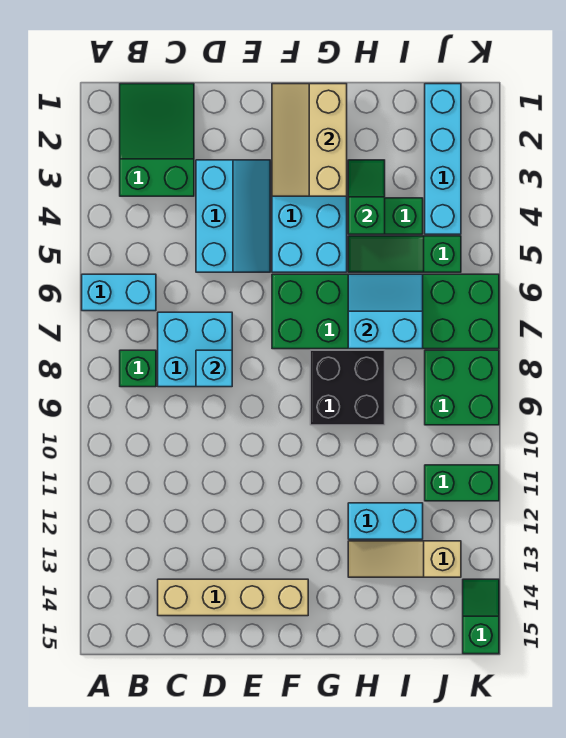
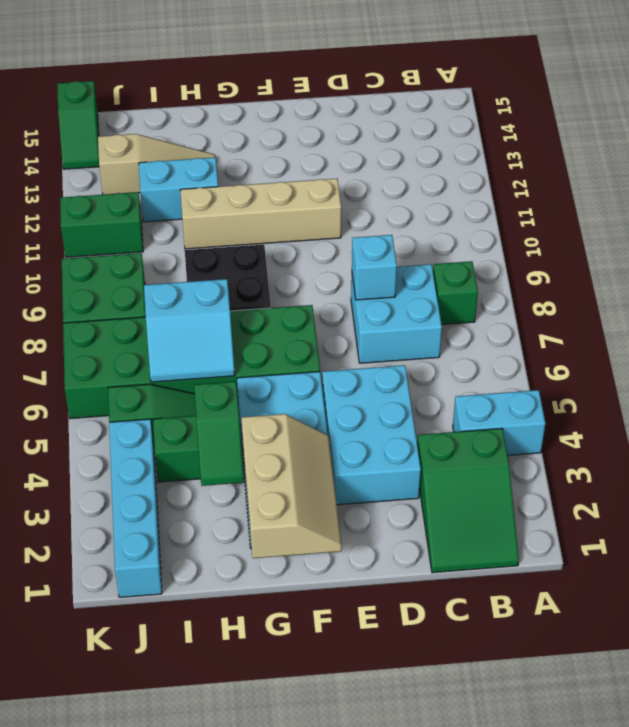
cyan 1x2 brick [82,274,156,311] -> cyan 1x2 brick moved to [453,390,546,455]
tan 1x4 brick [158,579,308,616] -> tan 1x4 brick moved to [180,179,341,249]
cyan 2x3 slope [196,160,270,272] -> cyan 2x3 brick [322,365,421,505]

